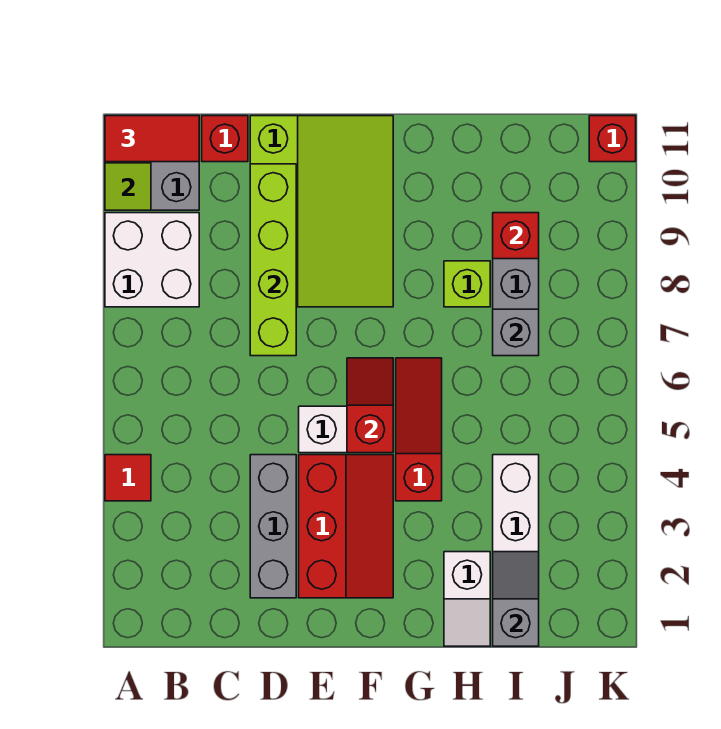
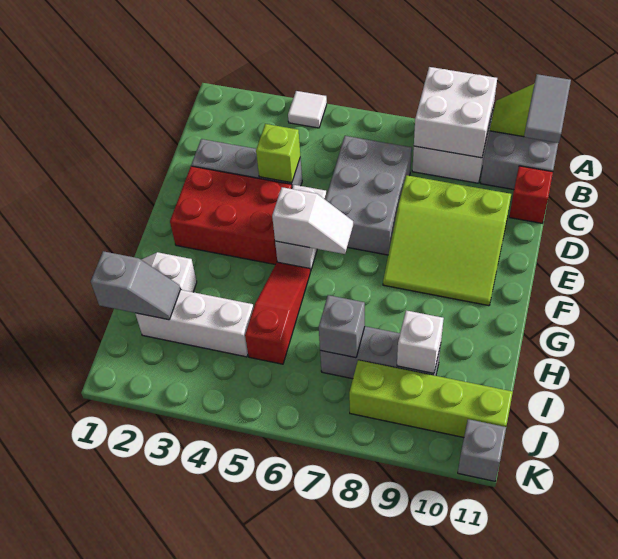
red 1x1 tile [105,455,151,501] -> white 1x1 tile [288,91,327,128]
none -> white 2x2 brick [414,67,497,158]
red 1x2 tile [105,116,199,162] -> grey 1x2 tile [524,74,571,143]
none -> grey 2x3 brick [325,136,412,255]
lime 1x4 brick [250,164,296,356] -> lime 1x4 brick moved to [349,360,513,437]
lime 3x4 slope [250,116,393,307] -> lime 3x3 slope [383,175,511,306]
red 2x3 slope [299,455,393,598] -> red 2x3 brick [170,166,292,265]
red 1x2 slope [347,358,393,453] -> white 1x2 slope [272,187,353,254]
red 1x3 slope [396,358,442,501] -> red 1x3 slope turned to [245,262,310,364]
lime 1x1 brick [444,261,490,307] -> lime 1x1 brick moved to [256,124,300,183]
red 1x1 brick [493,213,539,259] -> white 1x1 brick [397,310,444,373]
red 1x1 brick [589,116,636,162] -> grey 1x1 brick [458,419,506,481]

